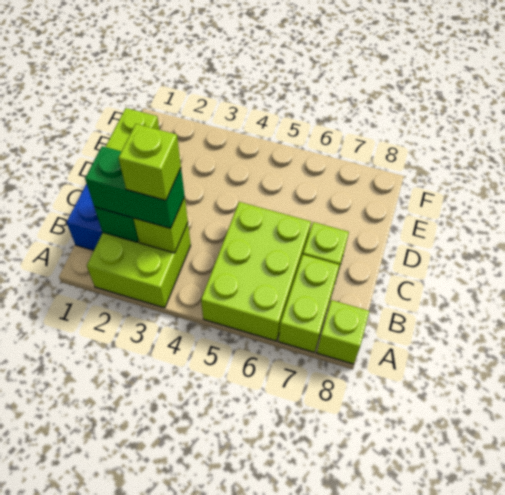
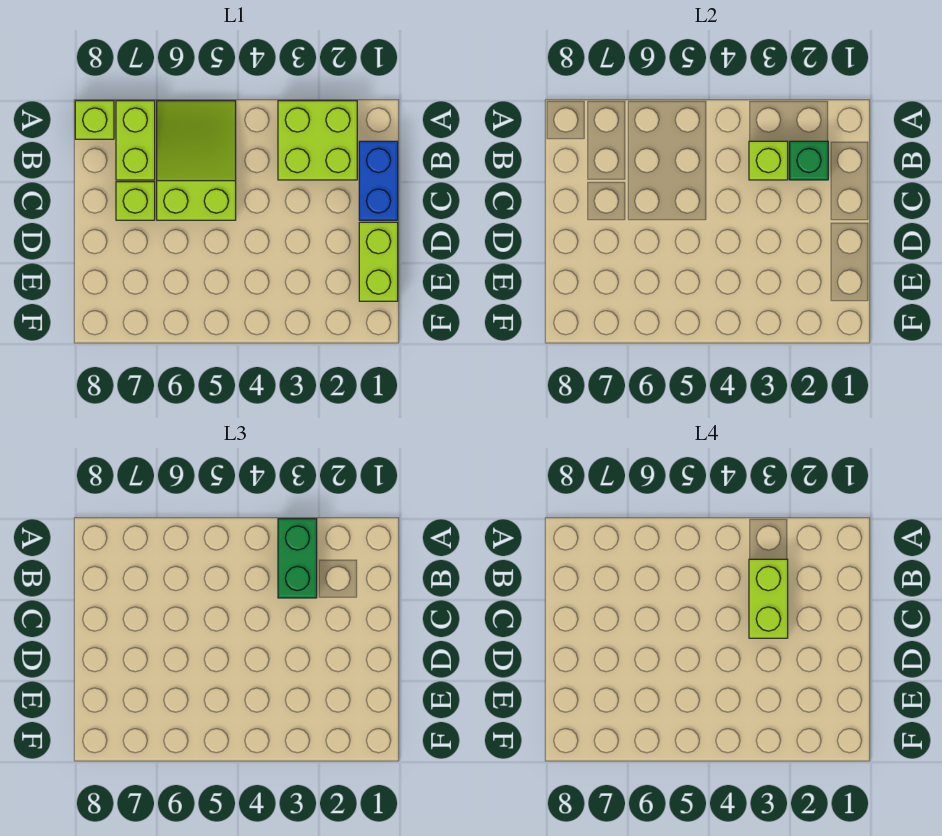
lime 2x3 brick [201,202,311,341] -> lime 2x3 slope [157,101,236,220]
green 1x2 brick [85,146,185,228] -> green 1x2 brick turned to [278,519,317,598]
lime 1x1 brick [118,124,181,200] -> lime 1x2 brick [749,559,788,638]

